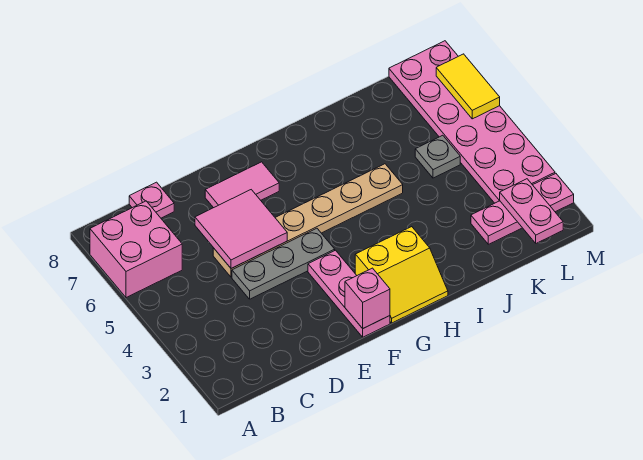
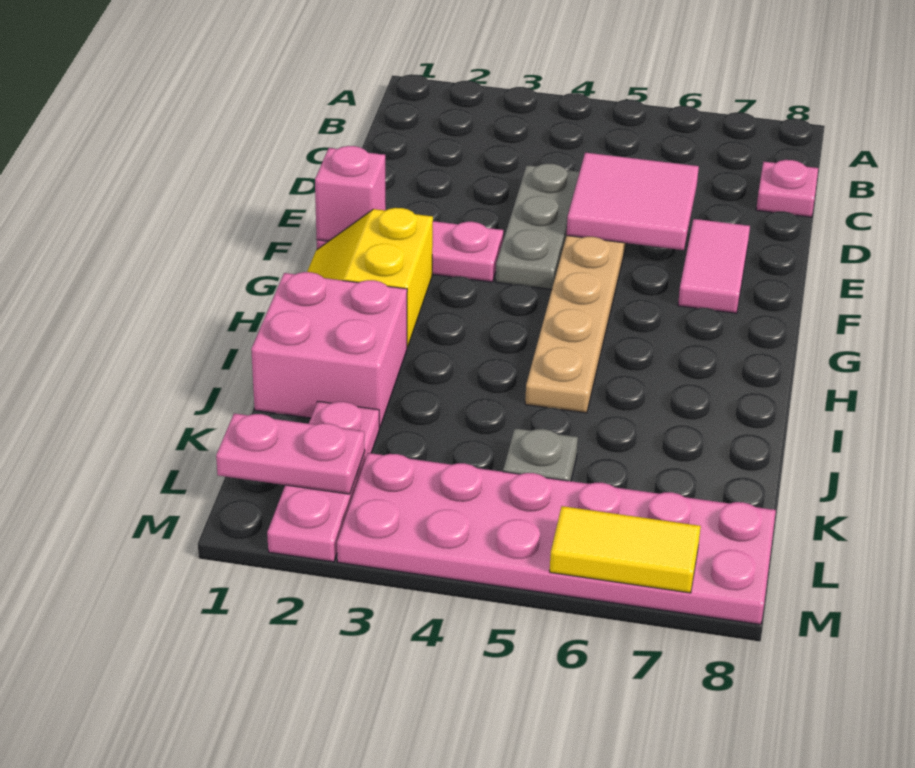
pink 2x2 brick [90,201,182,298] -> pink 2x2 brick moved to [251,272,407,428]

